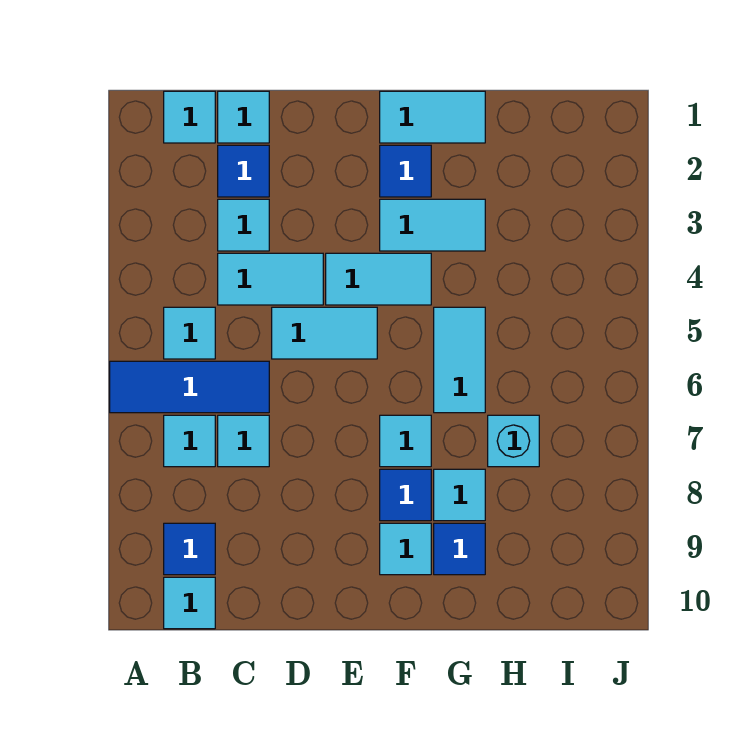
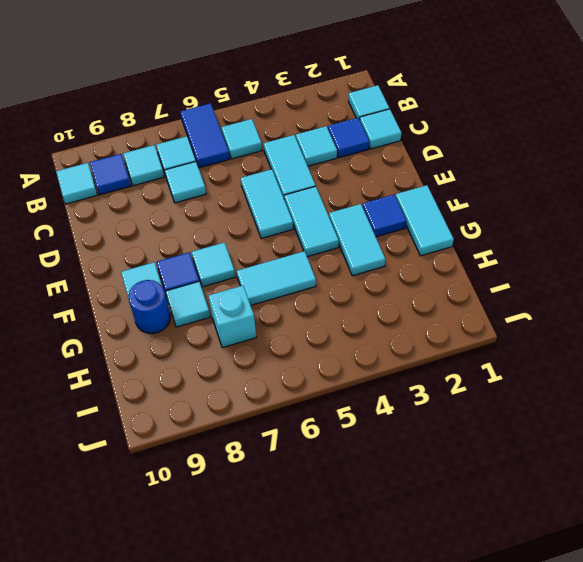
blue 1x3 tile [110,361,269,413] -> blue 1x2 tile [180,103,230,168]
none -> cyan 1x1 tile [123,145,164,186]
blue 1x1 tile [434,523,485,575] -> blue 1x1 round brick [128,280,170,334]

